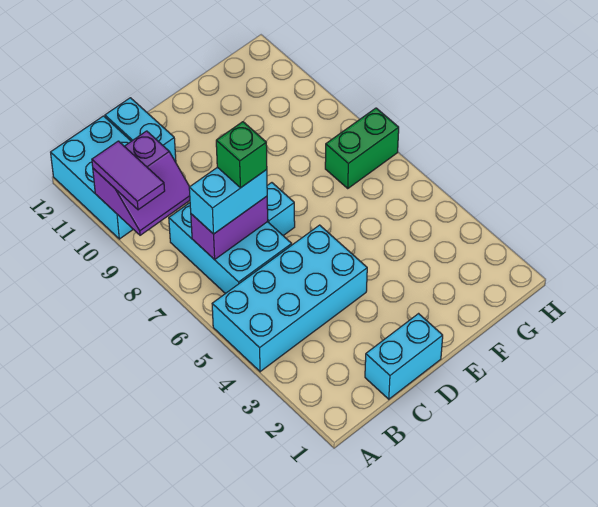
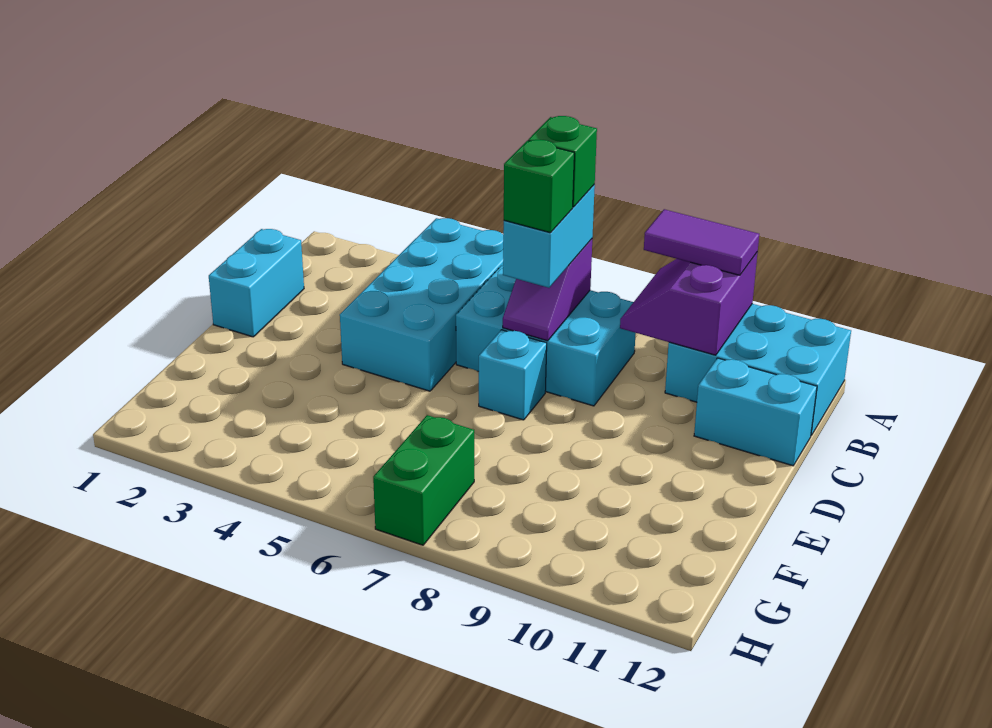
purple 1x2 brick [191,196,268,260] -> purple 1x2 slope [503,239,592,341]
none -> green 1x1 brick [528,116,597,207]

